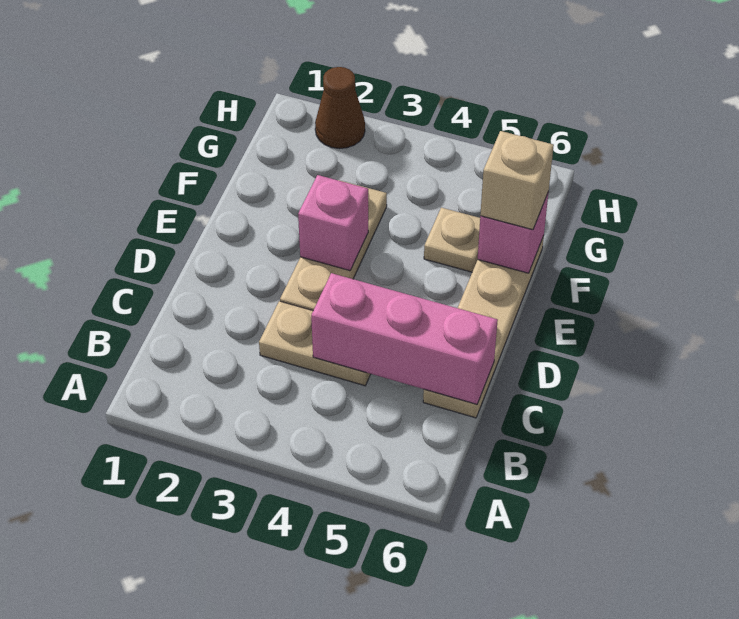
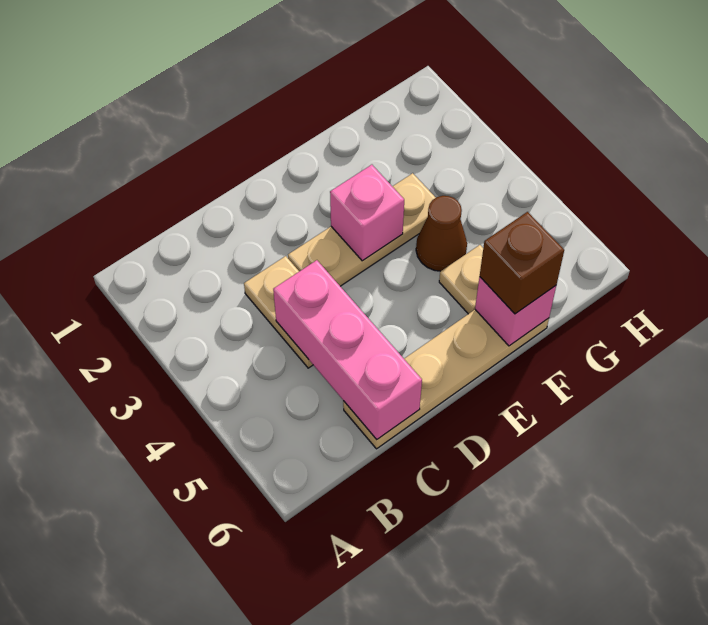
tan 1x1 brick [480,131,554,230] -> brown 1x1 brick [480,212,564,314]
brown 1x1 cone [315,67,365,149] -> brown 1x1 cone moved to [416,196,467,271]

